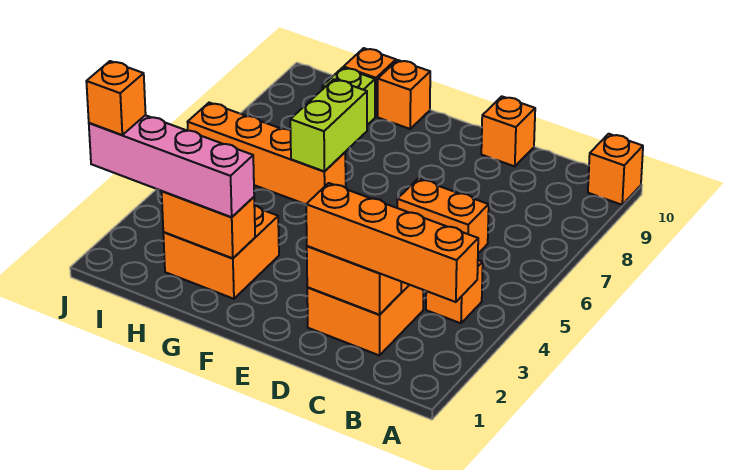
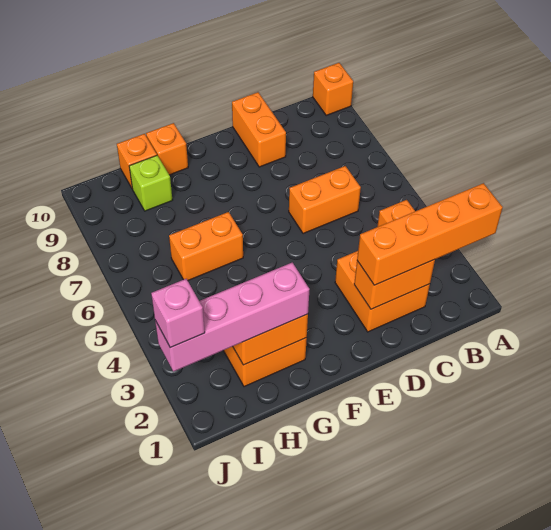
orange 1x1 brick [481,96,535,166] -> orange 1x2 brick [232,92,286,167]
orange 1x4 brick [188,103,346,204] -> orange 1x2 brick [169,212,243,280]
lime 1x2 brick [290,79,367,171] -> none
orange 1x1 brick [86,61,146,135] -> pink 1x1 brick [151,279,205,348]

